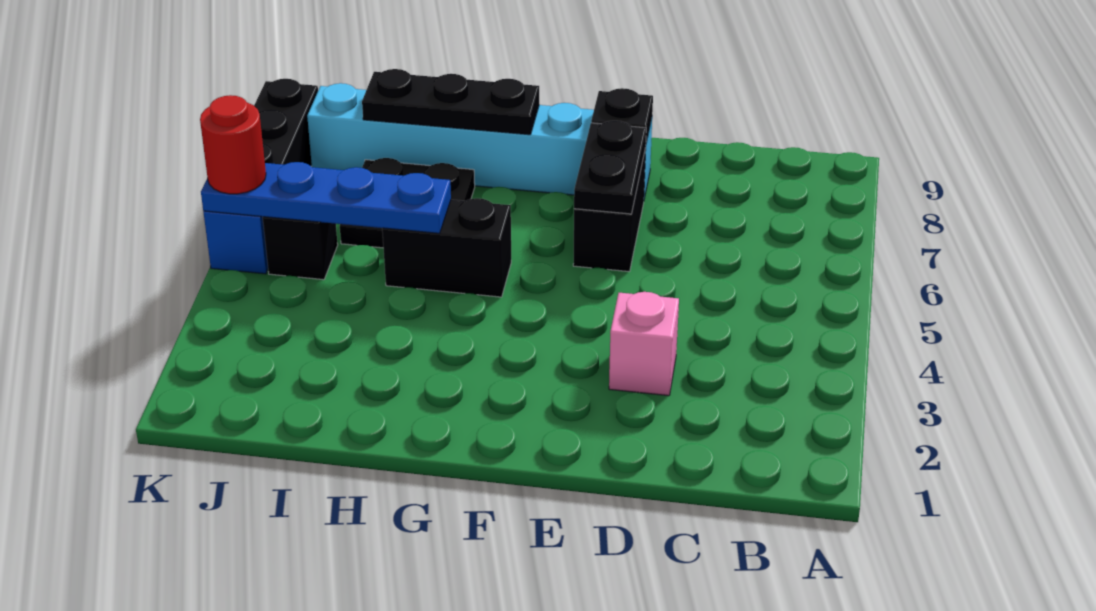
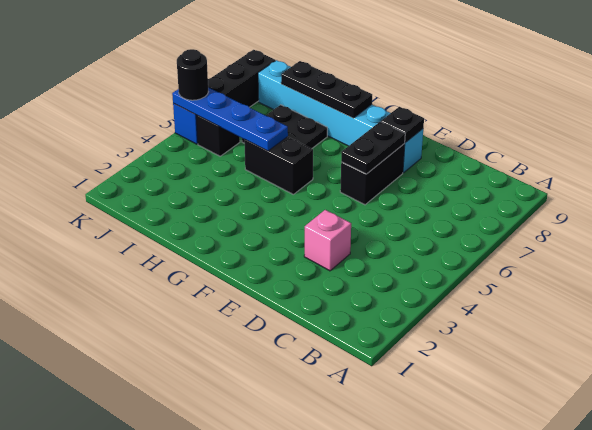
red 1x1 round brick [200,95,266,194] -> black 1x1 round brick [177,49,208,100]

